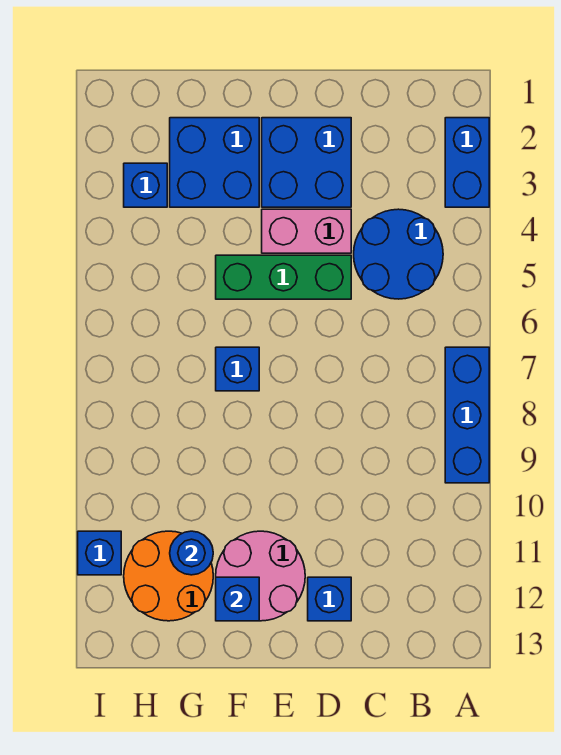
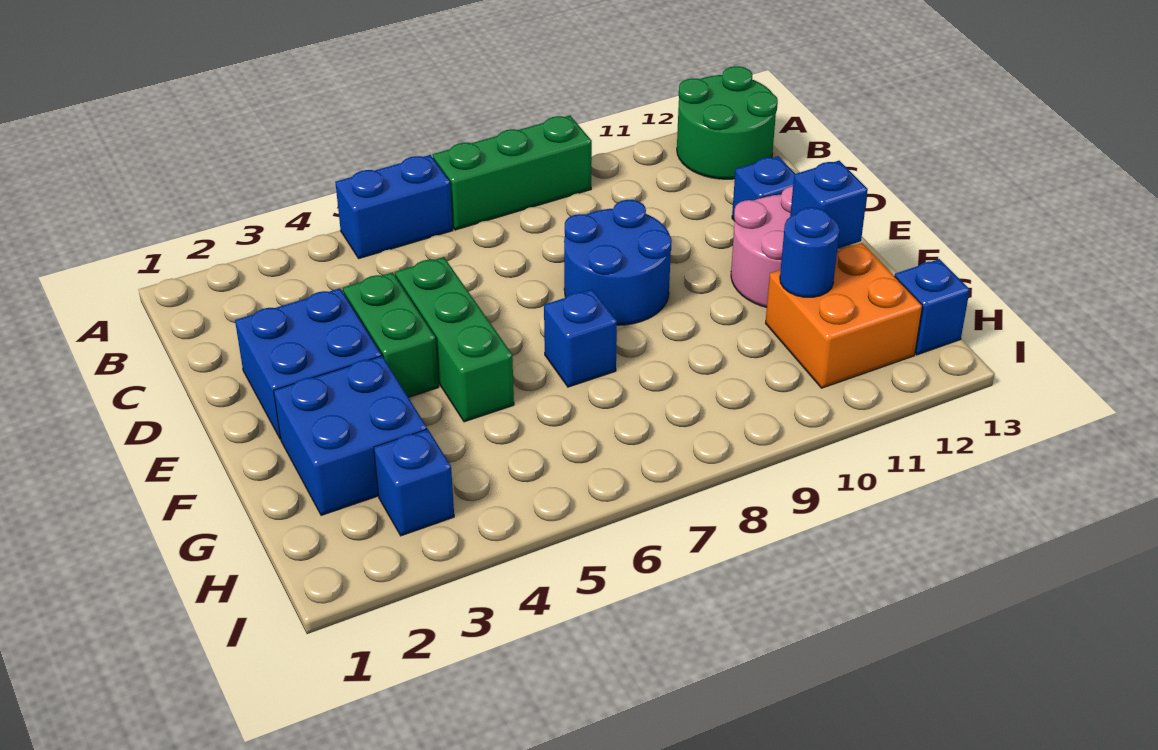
blue 1x2 brick [445,118,489,207] -> blue 1x2 brick moved to [335,155,453,258]
blue 1x3 brick [445,347,489,483] -> green 1x3 brick [433,116,592,230]
none -> green 2x2 round brick [677,66,778,179]
blue 2x2 round brick [354,209,443,299] -> blue 2x2 round brick moved to [564,200,672,325]
pink 1x2 brick [262,209,351,253] -> green 1x2 brick [343,273,439,397]
orange 2x2 round brick [124,531,213,621] -> orange 2x2 brick [766,243,922,388]
blue 1x1 brick [78,531,121,575] -> blue 1x1 brick moved to [895,259,970,355]

